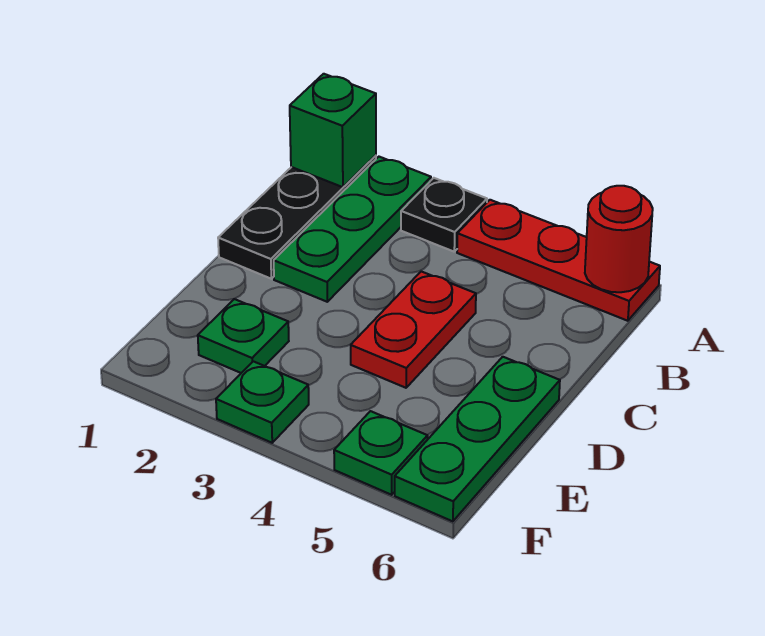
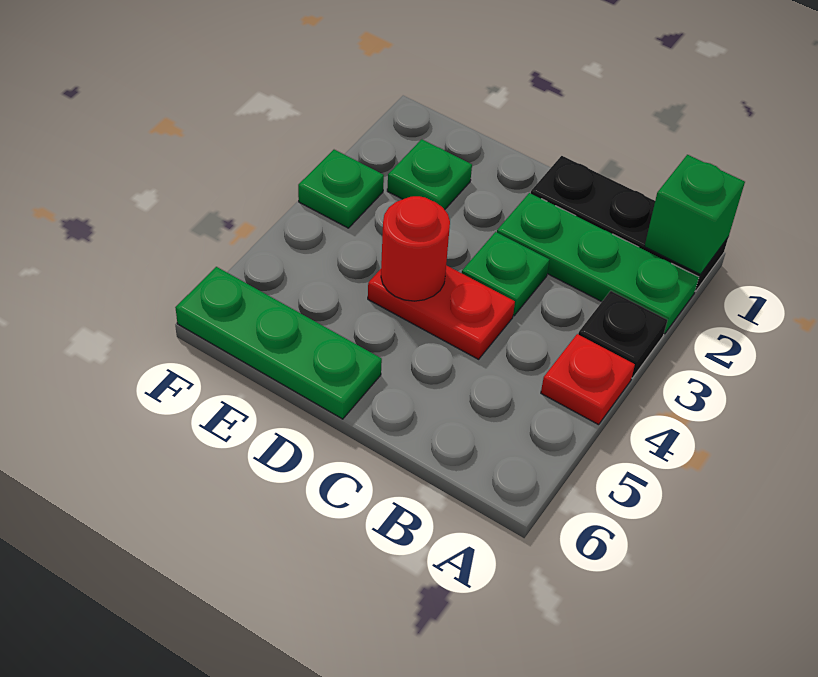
red 1x3 plate [457,200,660,321] -> red 1x1 plate [541,334,635,425]
red 1x1 round brick [585,186,653,292] -> red 1x1 round brick moved to [381,196,450,301]
green 1x1 plate [334,411,428,495] -> green 1x1 plate moved to [462,232,549,316]

